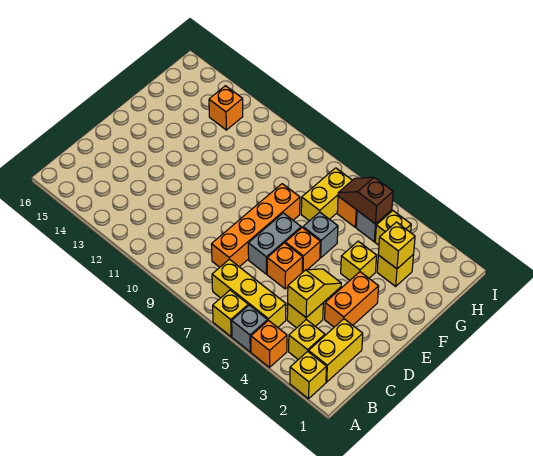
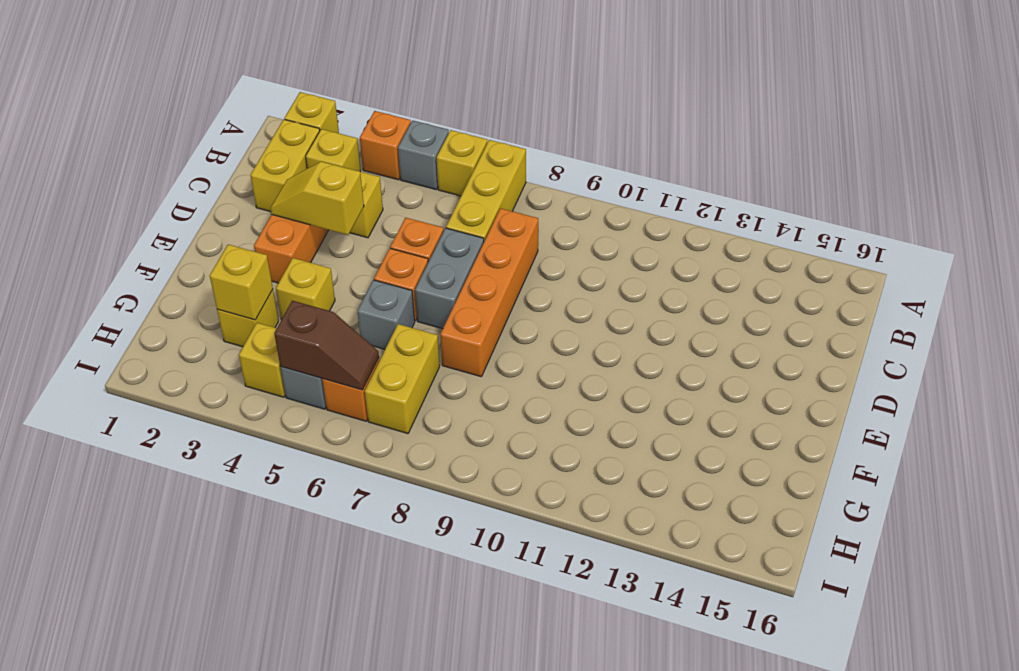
yellow 1x3 brick [212,259,286,327] -> yellow 1x3 brick turned to [446,140,526,241]
yellow 1x2 slope [288,269,341,317] -> yellow 1x2 slope turned to [270,162,364,235]
orange 1x1 brick [209,86,243,130] -> none

